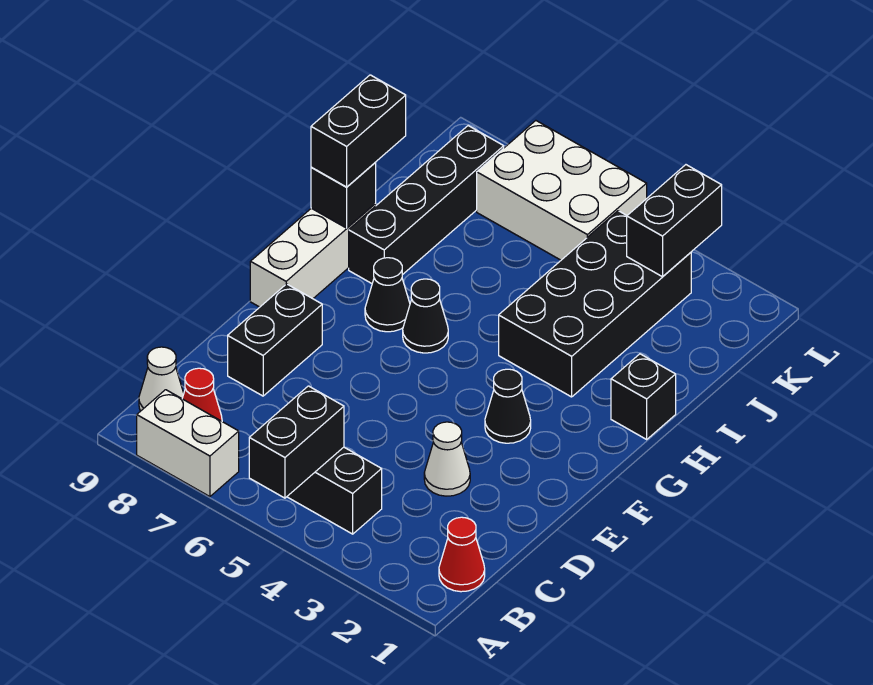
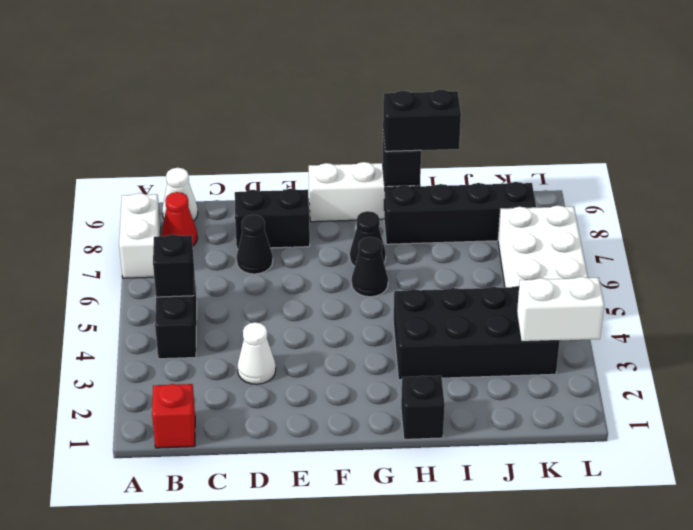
black 1x2 brick [249,386,344,498] -> black 1x1 brick [153,235,194,297]
red 1x1 cone [439,517,485,592] -> red 1x1 brick [152,384,195,448]
black 1x1 cone [485,369,531,443] -> black 1x1 cone moved to [237,215,273,274]
black 1x2 brick [627,165,722,277] -> white 1x2 brick [517,277,604,342]

